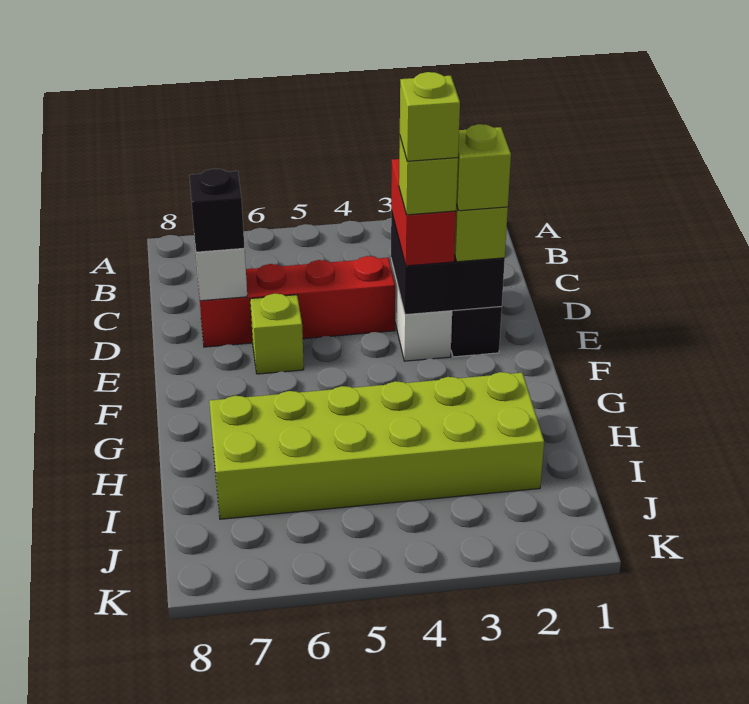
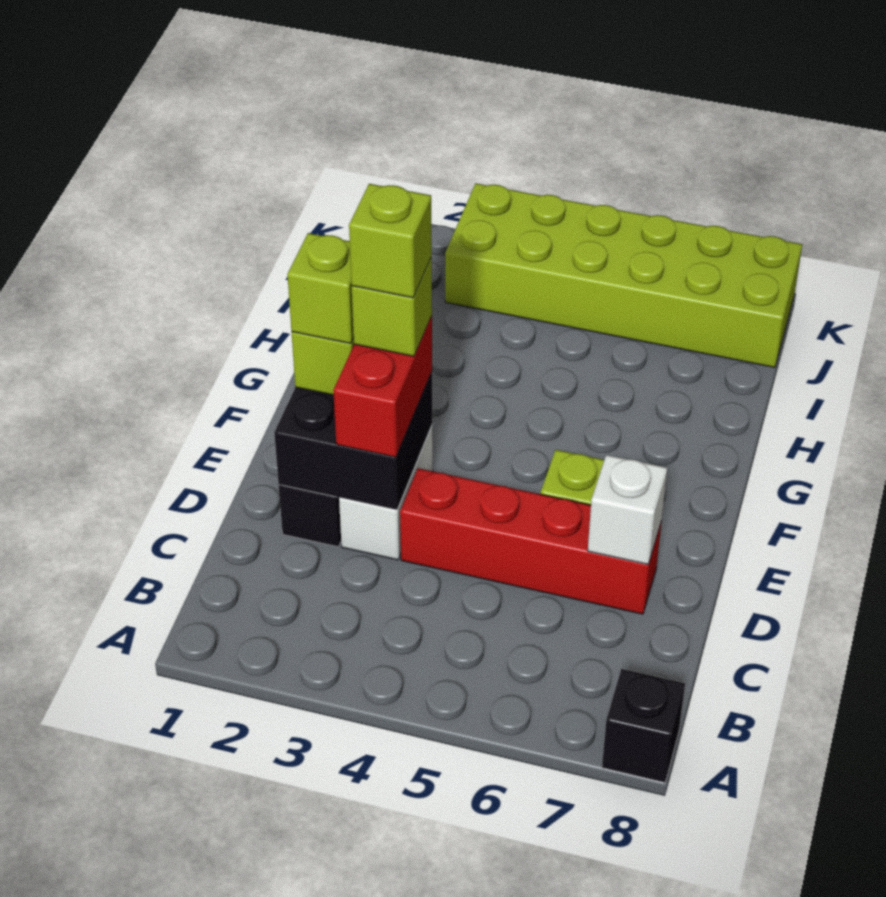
black 1x1 brick [189,169,245,252] -> black 1x1 brick moved to [602,669,685,783]
lime 2x6 brick [209,372,544,519] -> lime 2x6 brick moved to [445,183,802,368]

